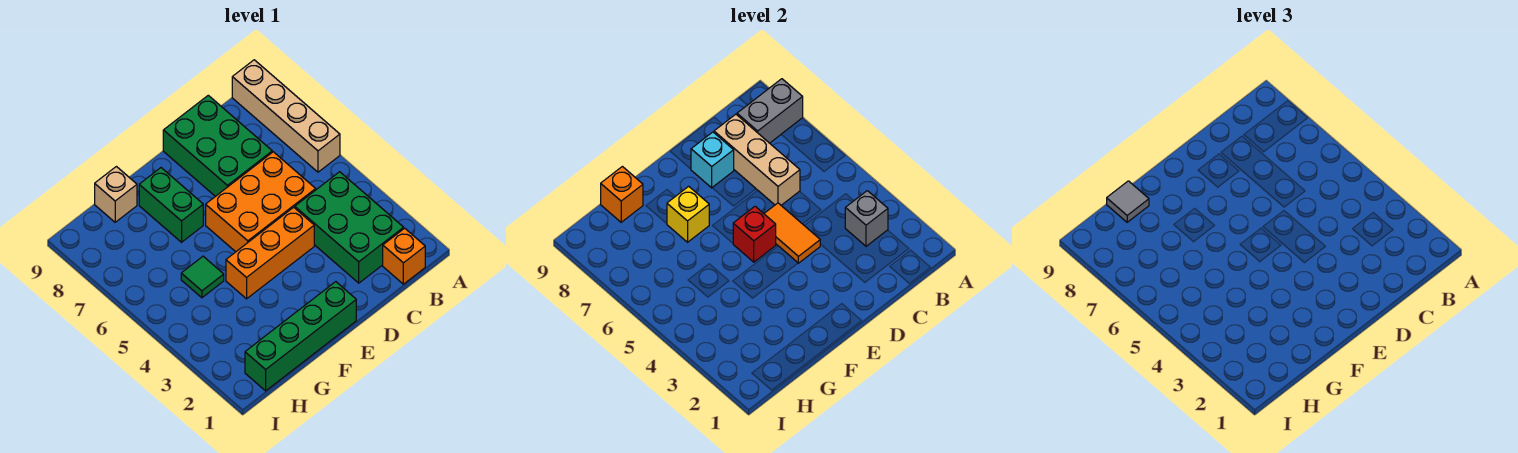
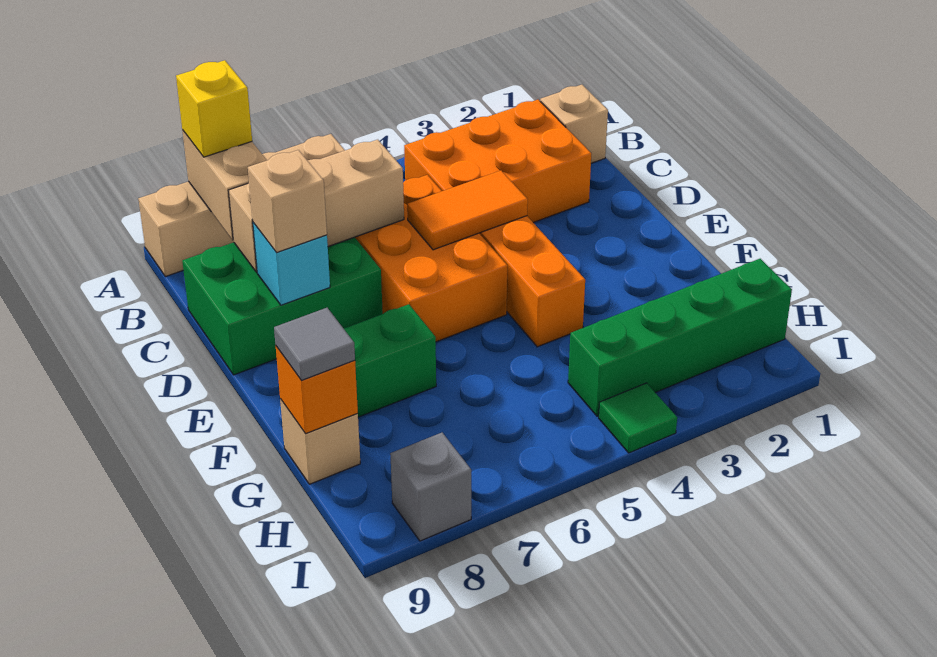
grey 1x2 brick [737,79,803,143] -> tan 1x2 brick [182,130,267,240]
orange 1x1 brick [383,228,425,284] -> tan 1x1 brick [540,85,608,163]
green 2x3 brick [295,172,404,283] -> orange 2x3 brick [404,100,591,223]
grey 1x1 brick [845,191,888,246] -> grey 1x1 brick moved to [390,433,471,541]
none -> tan 1x1 brick [248,150,327,253]
green 1x4 brick [245,282,356,391] -> green 1x4 brick turned to [568,259,792,416]
red 1x1 brick [733,206,776,262] -> none
yellow 1x1 brick [667,186,709,242] -> yellow 1x1 brick moved to [176,60,252,157]
green 1x1 tile [181,256,224,298] -> green 1x1 tile moved to [599,383,677,453]

